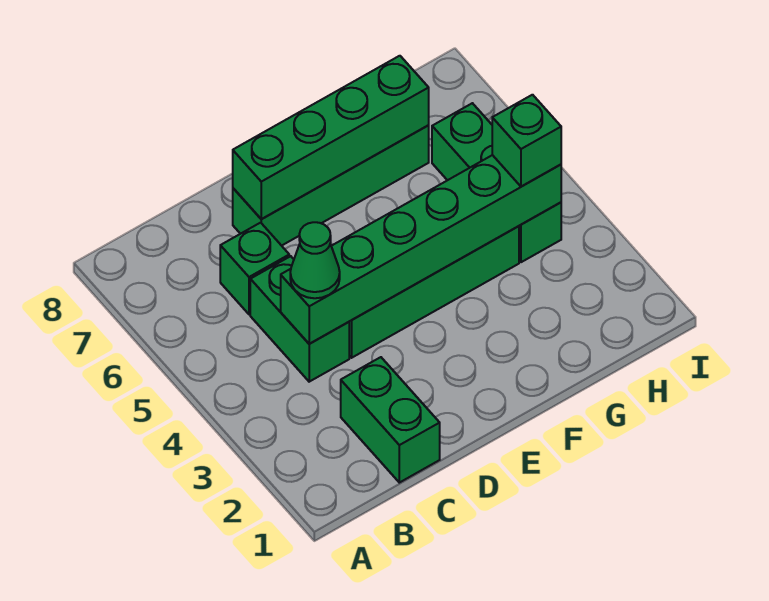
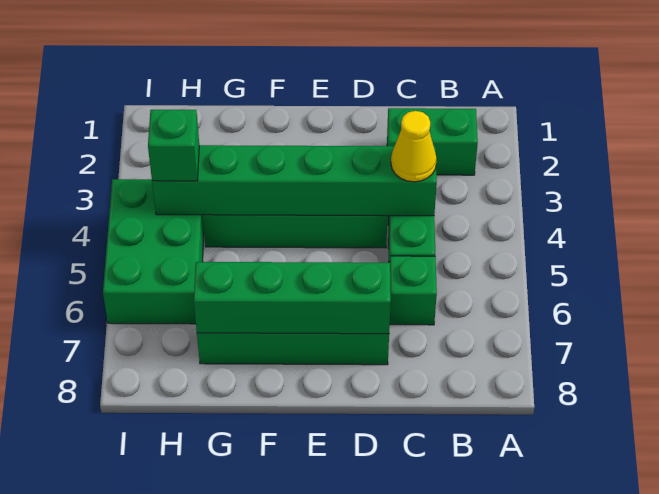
green 1x2 brick [341,357,440,483] -> green 1x2 brick turned to [387,108,478,175]
green 1x1 cone [290,222,340,298] -> yellow 1x1 cone [391,111,437,182]
green 1x3 brick [432,103,561,262] -> green 2x3 brick [103,179,204,324]

